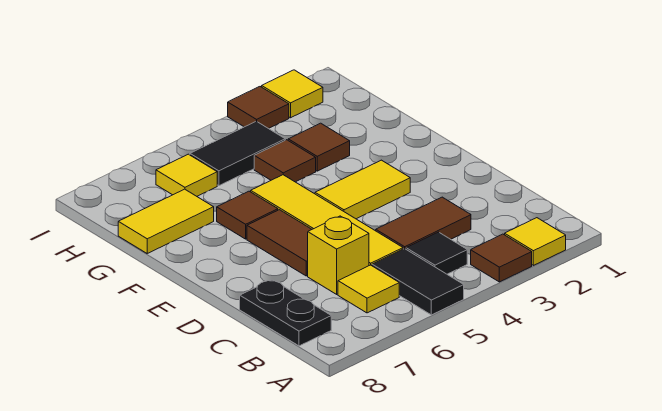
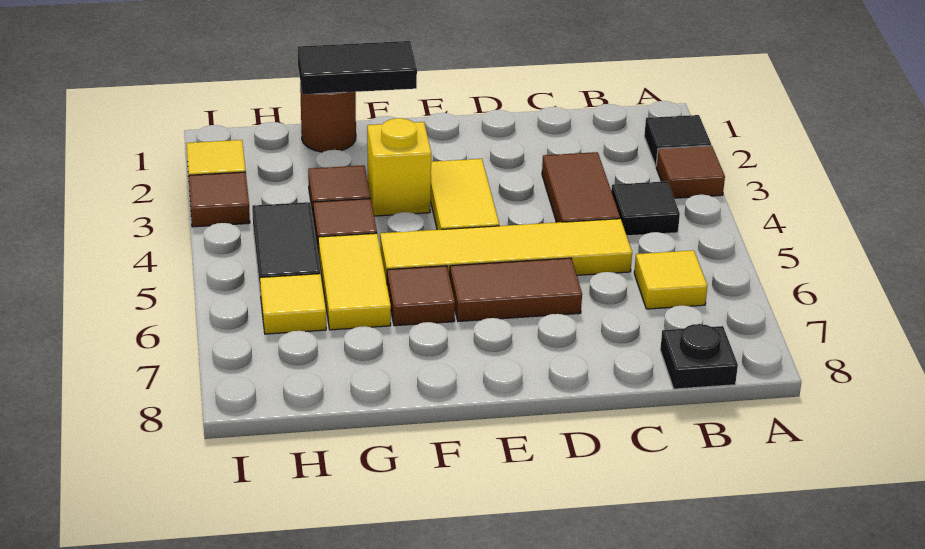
yellow 1x1 tile [505,218,566,265] -> black 1x1 tile [644,115,711,166]
black 1x2 tile [372,249,464,315] -> black 1x2 tile moved to [298,41,417,95]
black 1x2 plate [240,280,331,346] -> black 1x1 plate [660,324,738,389]
yellow 1x1 brick [308,216,369,294] -> yellow 1x1 brick moved to [367,118,431,216]
none -> brown 1x1 round brick [300,82,356,152]
yellow 1x2 tile [118,189,214,253] -> yellow 1x2 tile moved to [318,233,391,330]

